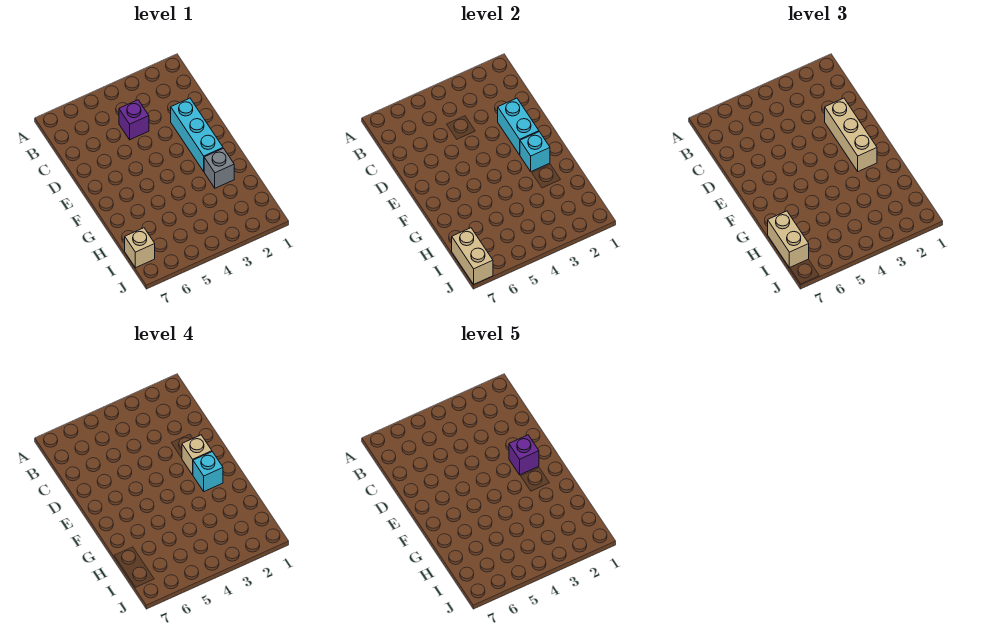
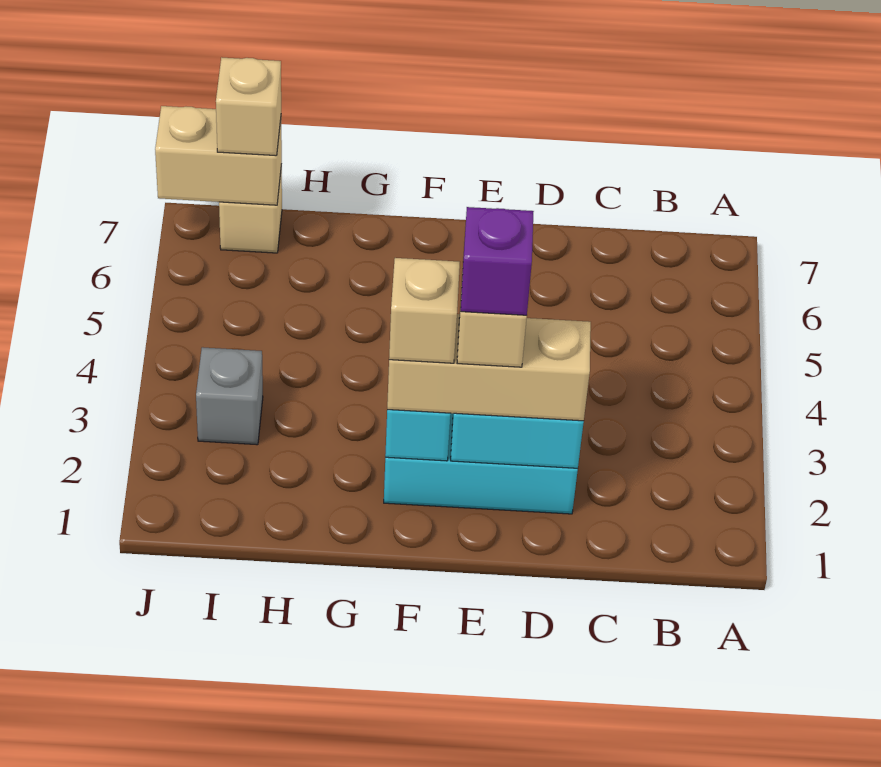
purple 1x1 brick [119,100,149,140] -> none
cyan 1x1 brick [193,452,223,491] -> tan 1x1 brick [389,258,460,363]
grey 1x1 brick [204,148,234,188] -> grey 1x1 brick moved to [196,347,263,445]
tan 1x2 brick [768,211,809,268] -> tan 1x1 brick [216,57,281,156]

